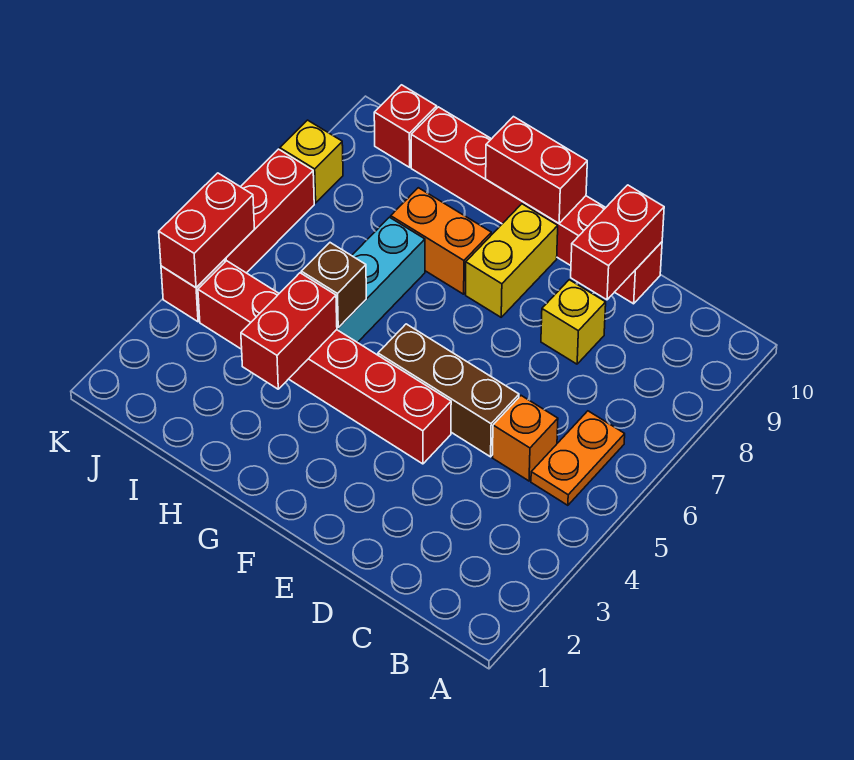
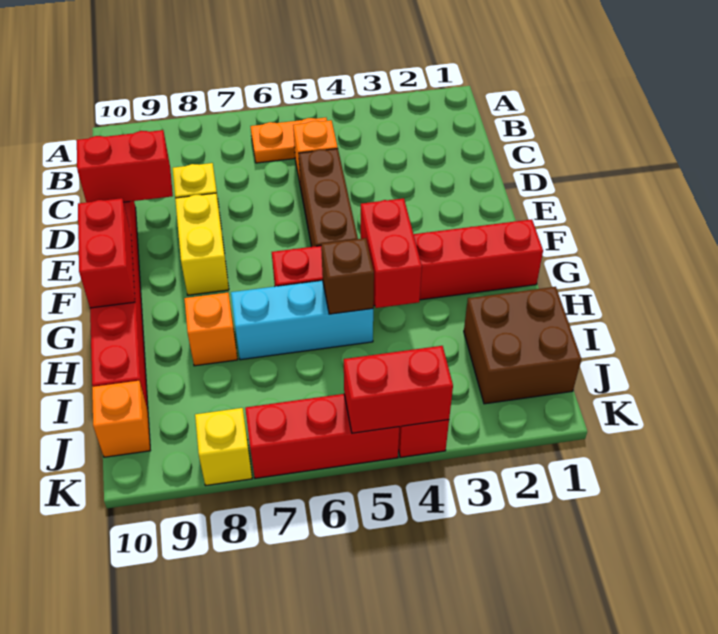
red 1x6 brick [198,261,451,464] -> red 1x6 brick turned to [272,220,543,306]
yellow 1x2 brick [466,204,558,317] -> yellow 1x2 brick turned to [175,193,229,295]
orange 1x2 brick [391,188,491,294] -> orange 1x1 brick [184,293,238,366]
red 1x2 brick [241,273,337,389] -> red 1x2 brick turned to [361,198,422,308]
none -> brown 2x2 brick [464,287,581,404]
red 1x1 brick [374,85,437,167] -> orange 1x1 brick [92,381,150,457]

